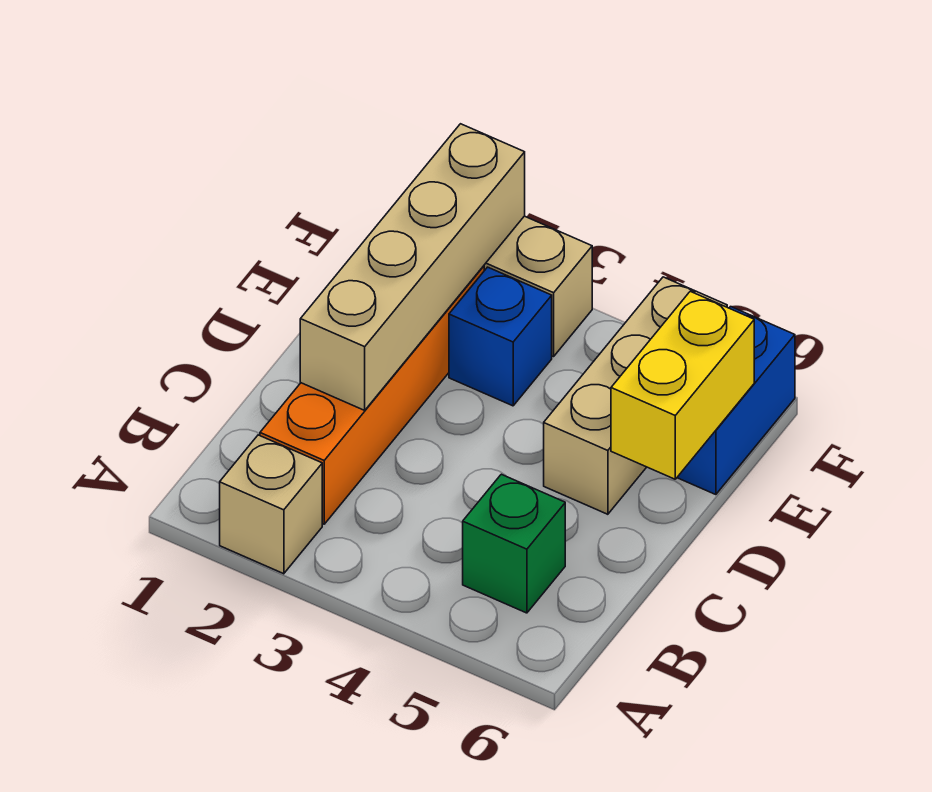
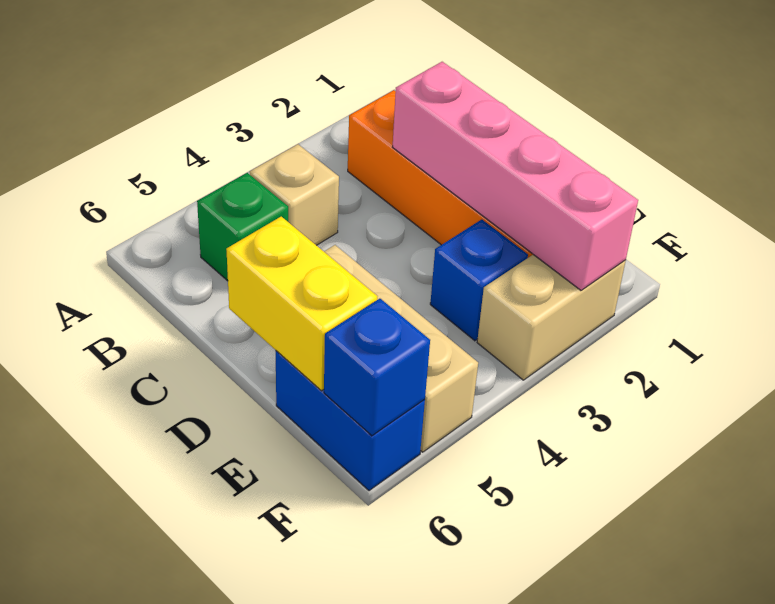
tan 1x1 brick [220,435,322,574] -> tan 1x1 brick moved to [250,144,339,245]
tan 1x4 brick [300,124,525,410] -> pink 1x4 brick [393,62,638,290]
none -> blue 1x1 brick [324,299,430,436]

